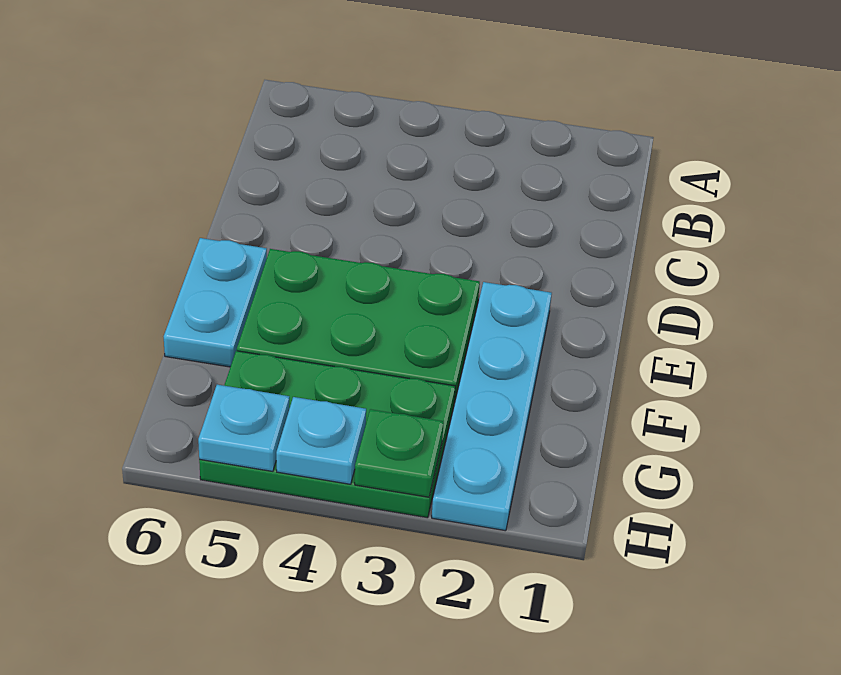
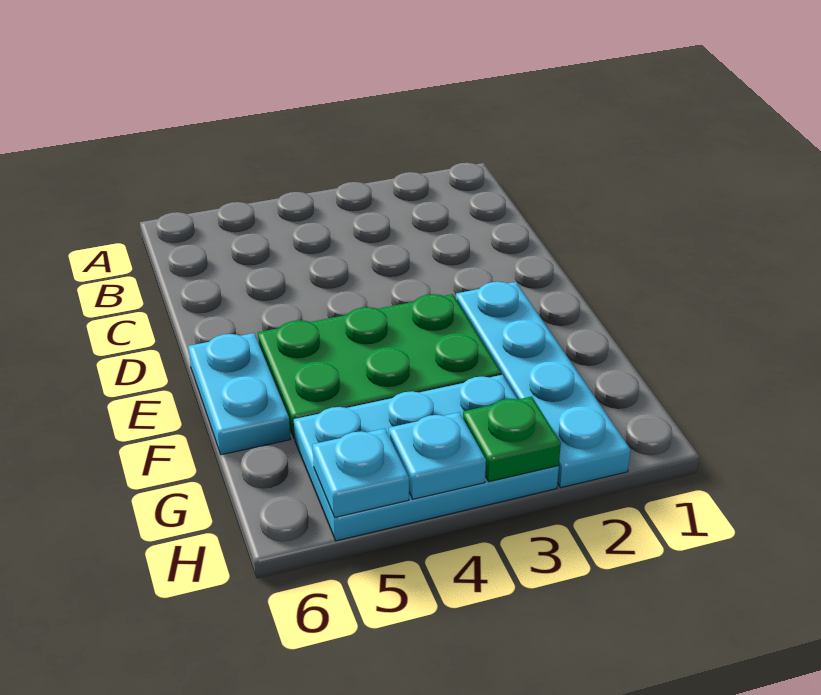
green 2x3 plate [199,351,455,518] -> cyan 2x3 plate [294,375,559,541]

